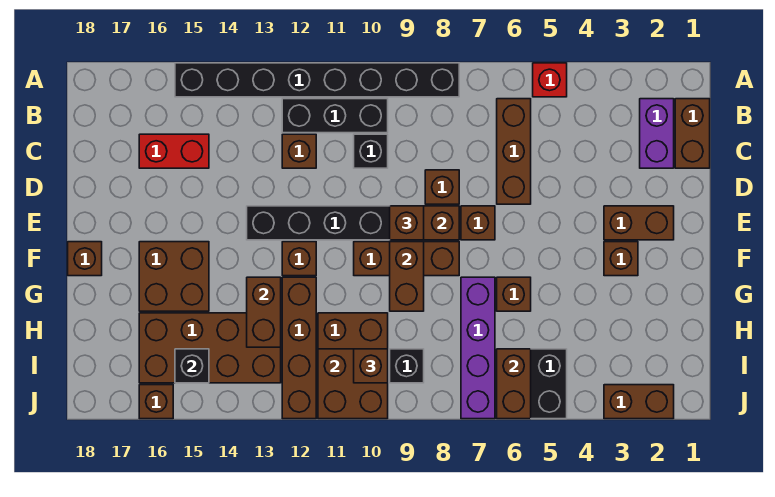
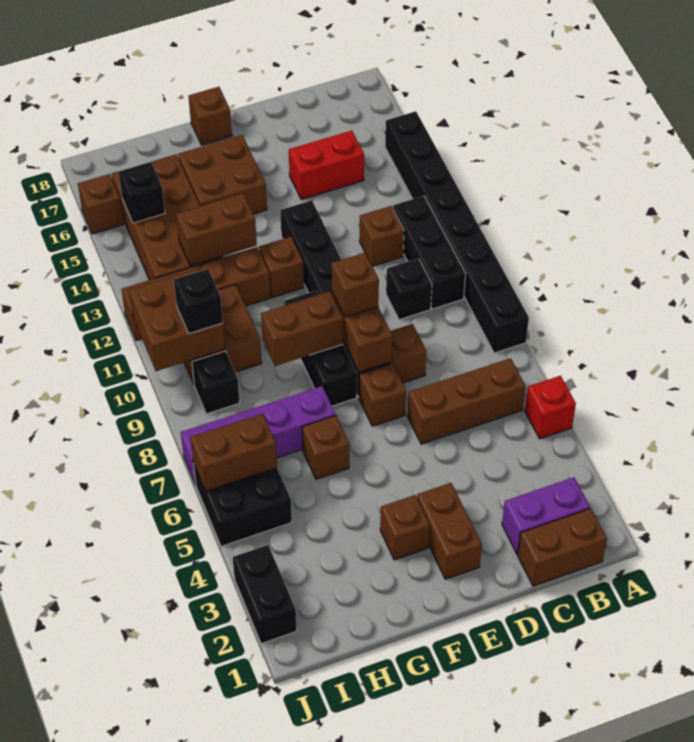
red 1x2 brick [139,134,209,168] -> red 1x2 brick turned to [289,131,364,200]
brown 1x3 brick [354,242,459,276] -> black 1x3 brick [284,290,357,406]
brown 1x1 brick [354,349,388,383] -> black 1x1 brick [174,269,223,334]
brown 1x2 brick [604,385,674,419] -> black 1x2 brick [233,545,297,644]

